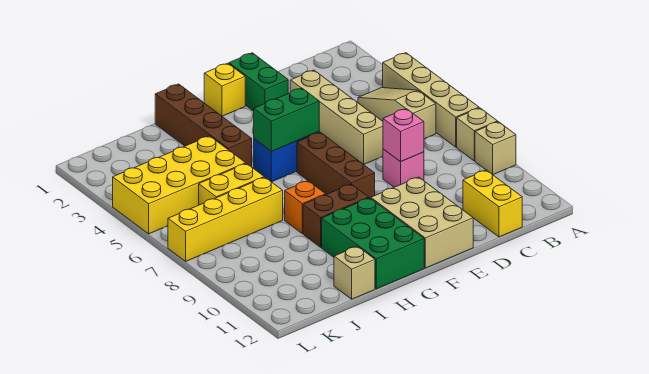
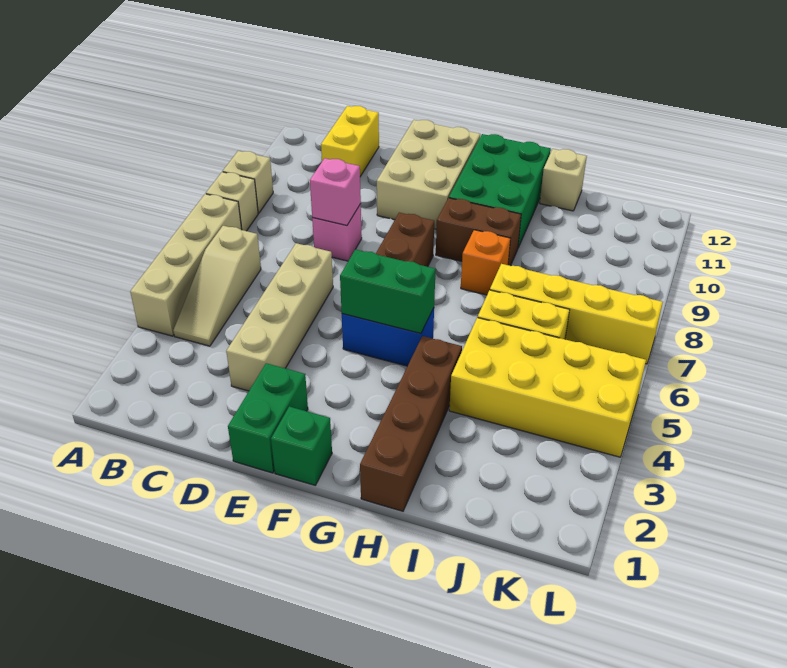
yellow 1x1 brick [204,63,245,116] -> green 1x1 brick [271,406,332,485]

